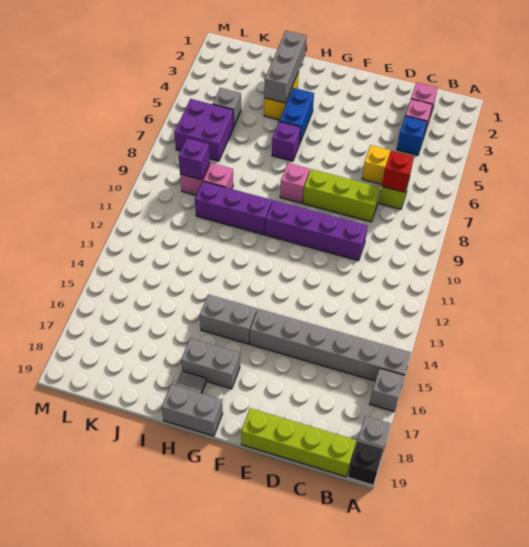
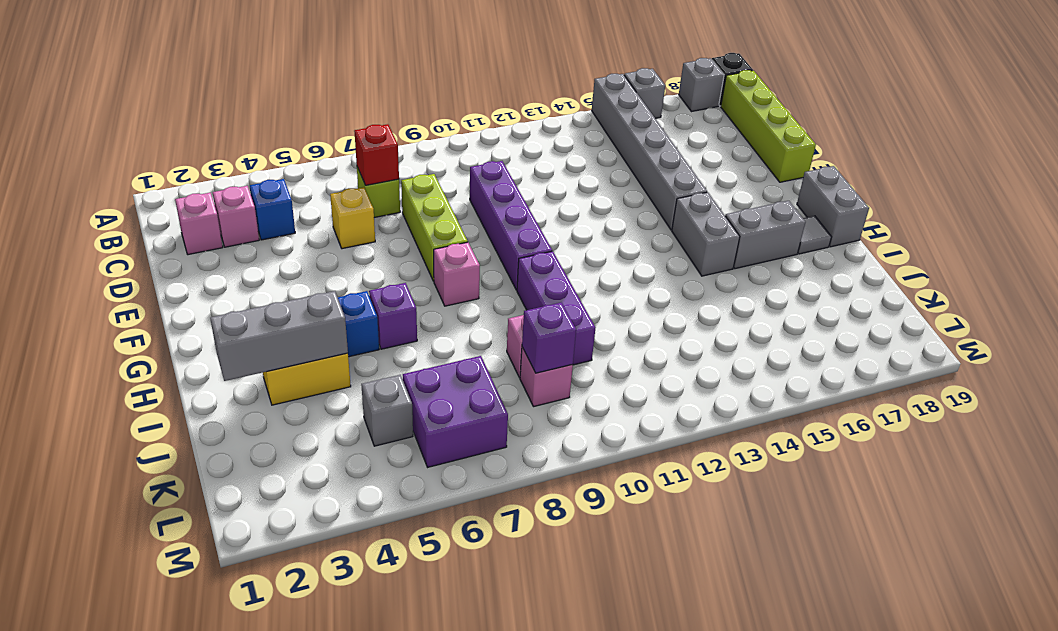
grey 1x2 brick [181,338,240,389] -> grey 1x2 brick turned to [725,201,805,269]

